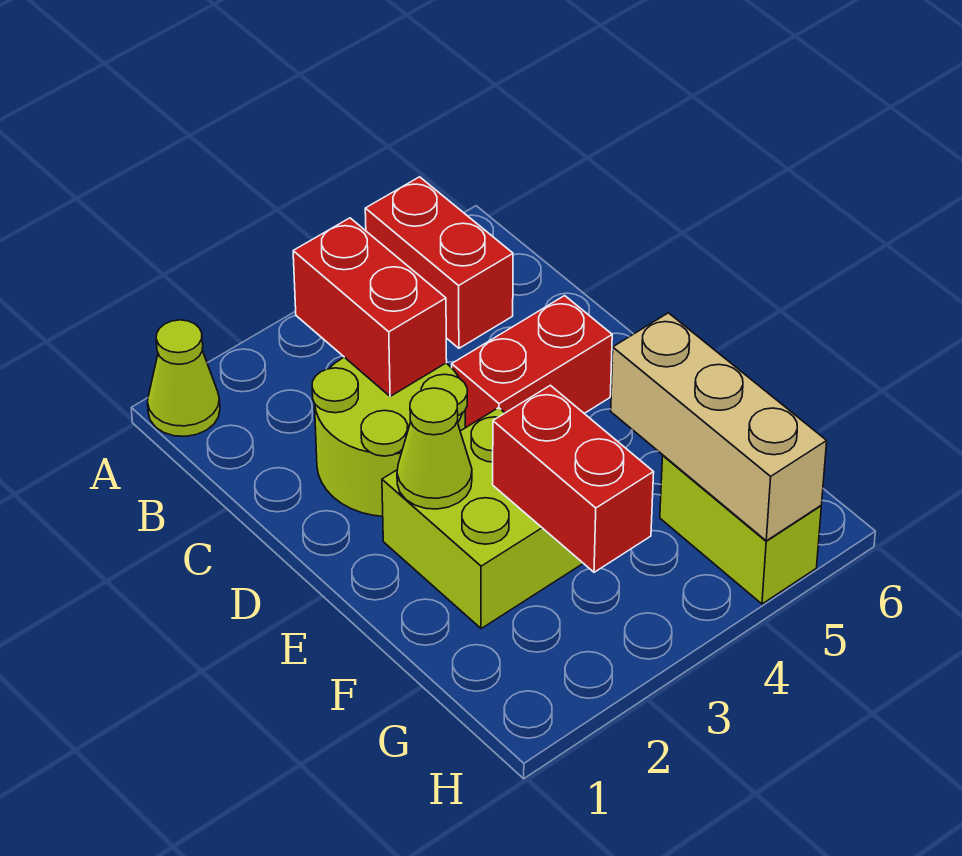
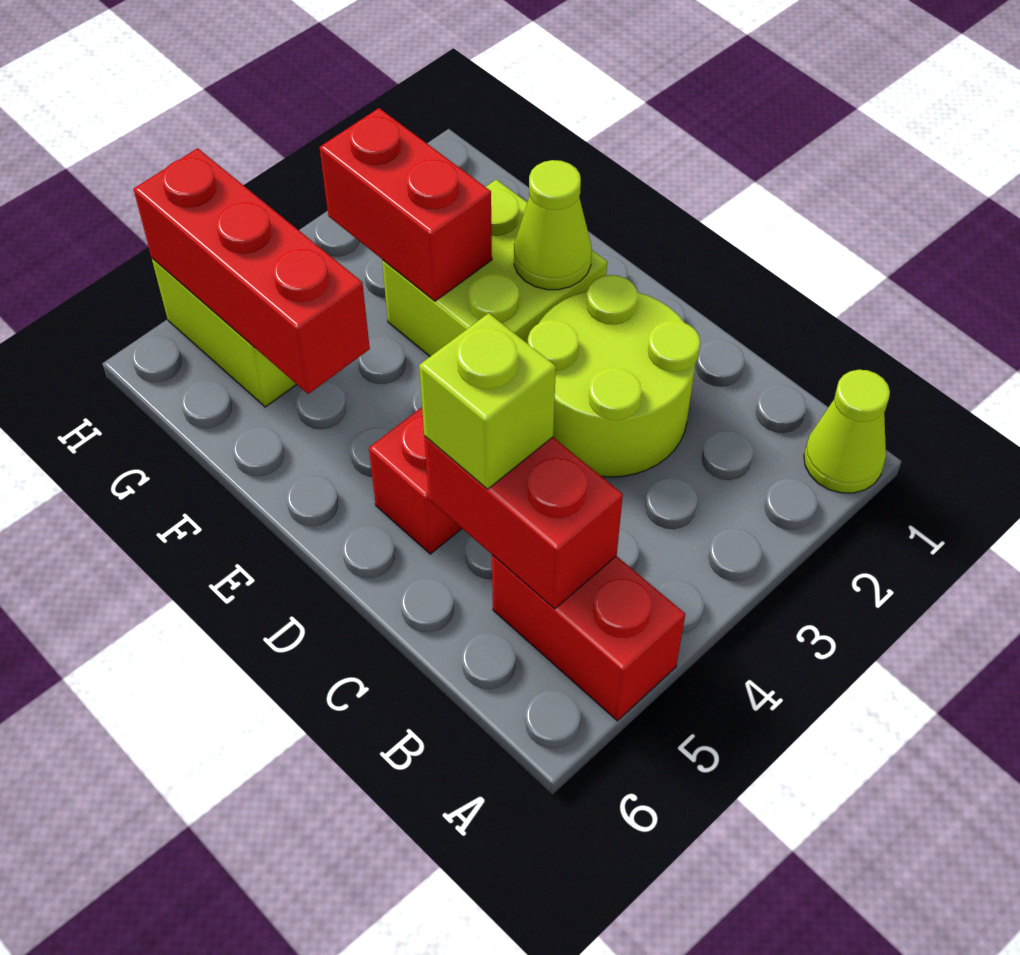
red 1x2 brick [293,218,447,397] -> red 1x2 brick moved to [424,437,623,609]
none -> lime 1x1 brick [419,313,556,489]
tan 1x3 brick [611,313,827,541] -> red 1x3 brick [133,148,370,394]

